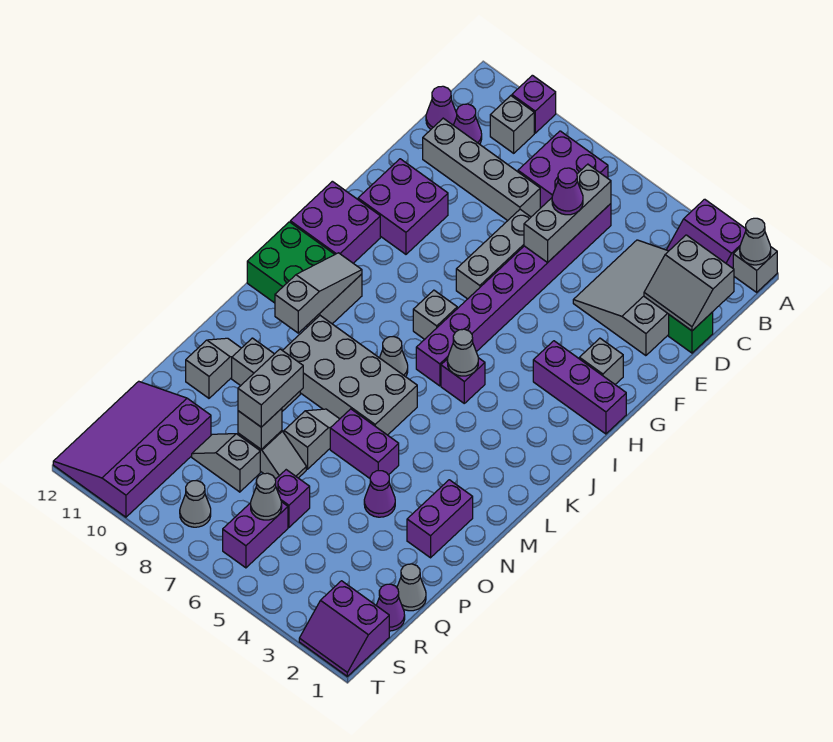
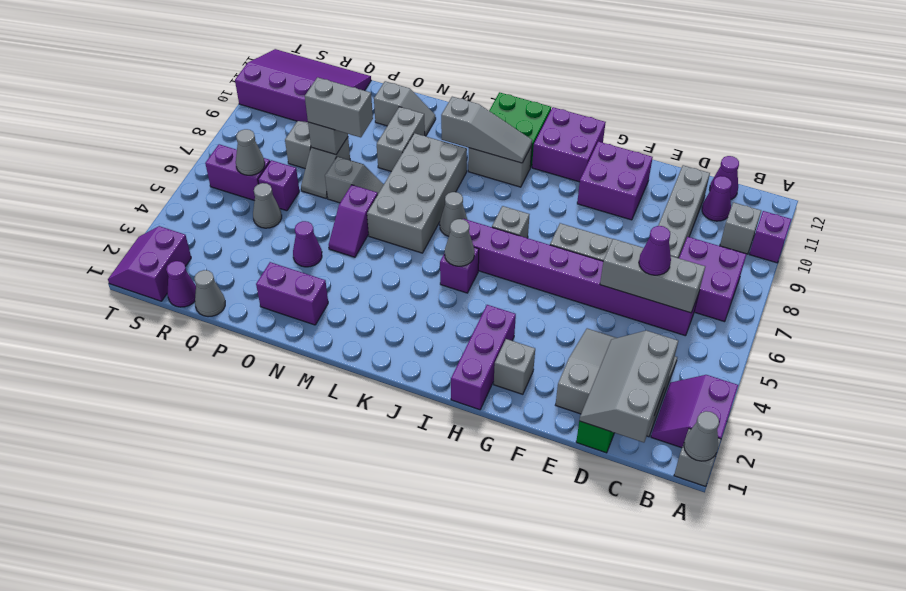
grey 2x2 slope [644,235,734,331] -> grey 2x3 slope [579,330,678,442]
purple 1x2 brick [330,409,399,478] -> purple 1x2 slope [329,185,378,257]
grey 1x1 cone [180,481,211,527] -> grey 1x1 cone moved to [253,183,282,228]

